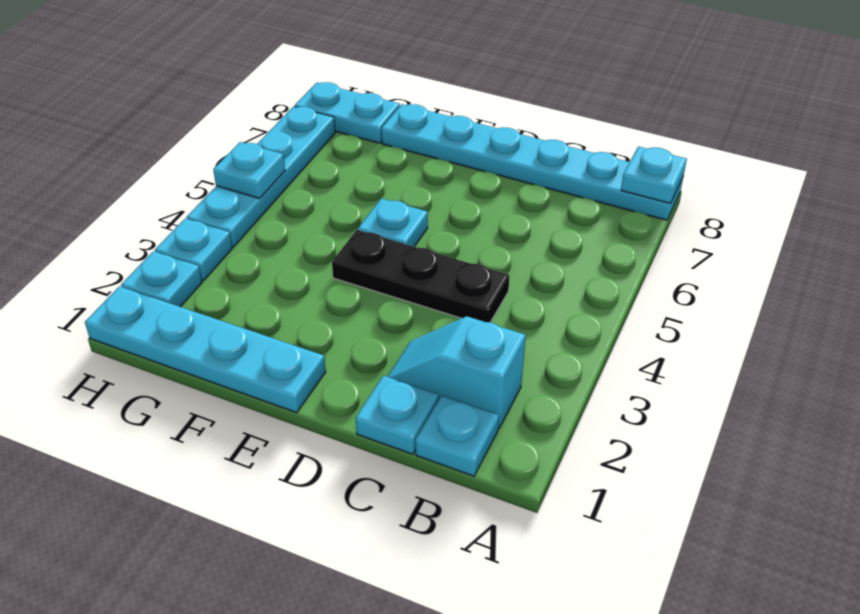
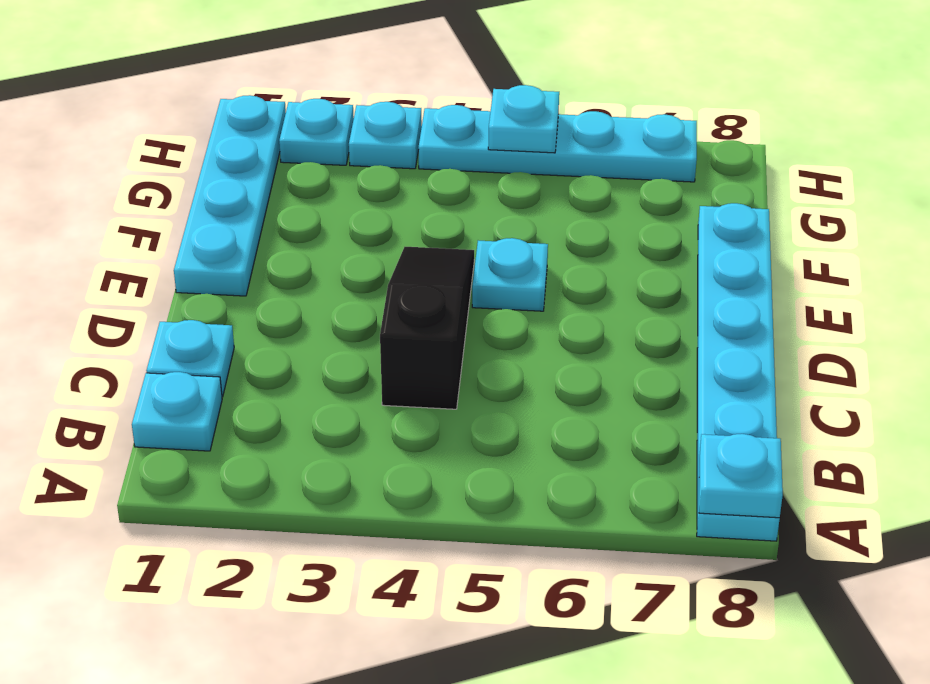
cyan 1x2 slope [388,316,526,429] -> none
black 1x3 plate [332,230,510,322] -> black 1x3 slope [380,247,474,409]
cyan 1x2 plate [295,82,400,143] -> none

